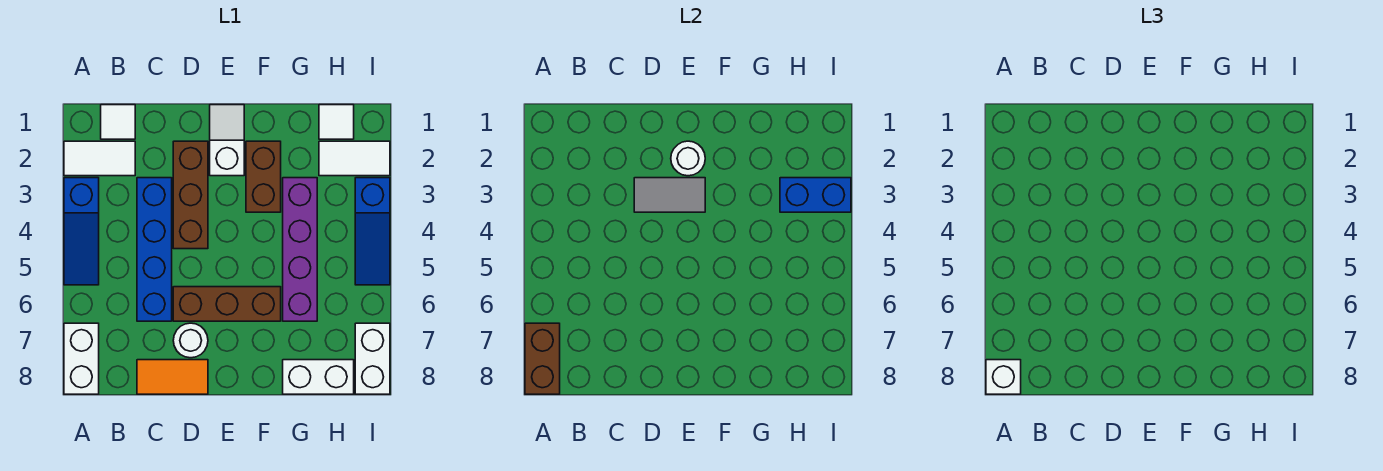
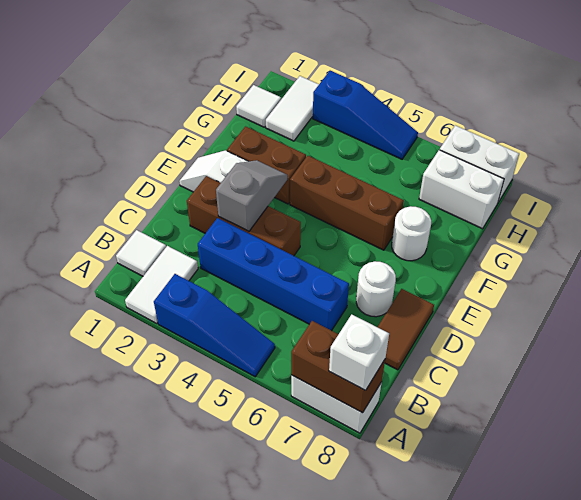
orange 1x2 tile [137,360,208,394] -> brown 1x2 tile [378,289,434,370]
grey 1x2 tile [634,178,705,212] -> grey 1x2 slope [216,160,287,231]
brown 1x3 brick [173,287,281,321] -> brown 1x3 brick turned to [290,156,404,250]
white 1x1 round brick [671,141,705,176] -> white 1x1 round brick moved to [392,206,431,261]
purple 1x4 brick [283,178,317,321] -> none
white 1x2 brick [283,360,354,394] -> white 1x2 brick turned to [419,150,504,229]
blue 1x2 brick [780,178,851,212] -> none

